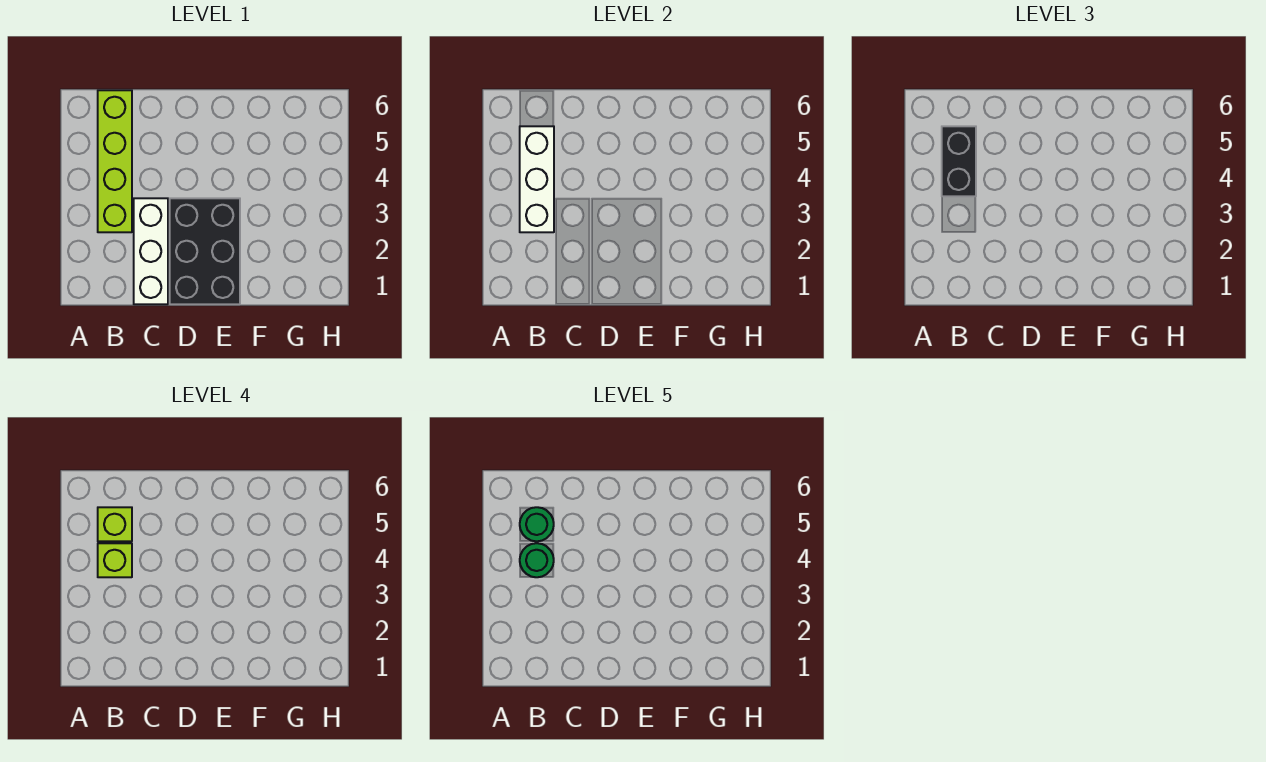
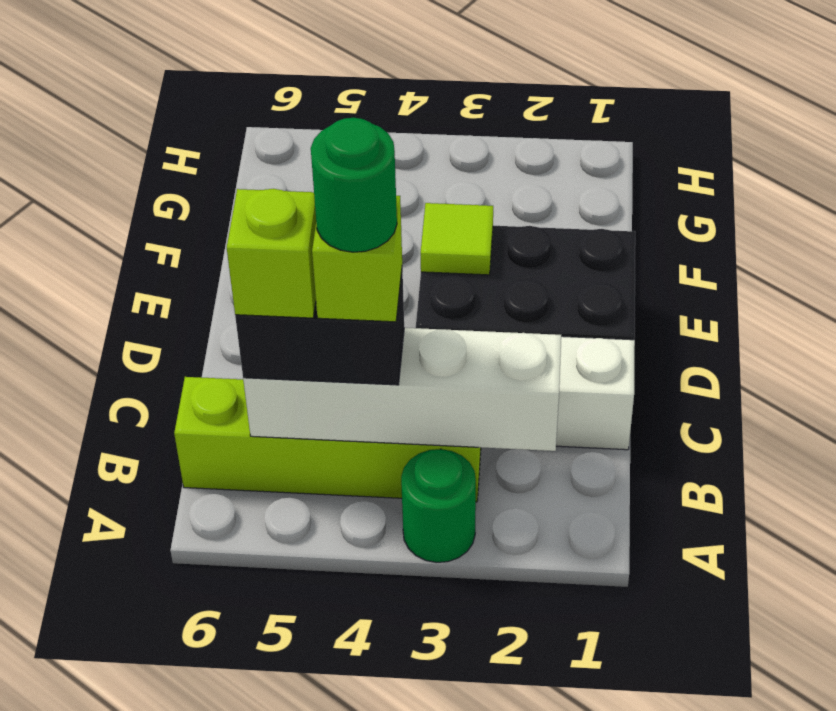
white 1x3 brick [520,126,554,232] -> white 1x4 brick [243,328,561,451]
green 1x1 round brick [520,507,554,541] -> green 1x1 round brick moved to [401,449,476,562]
none -> lime 1x1 tile [421,203,493,275]

